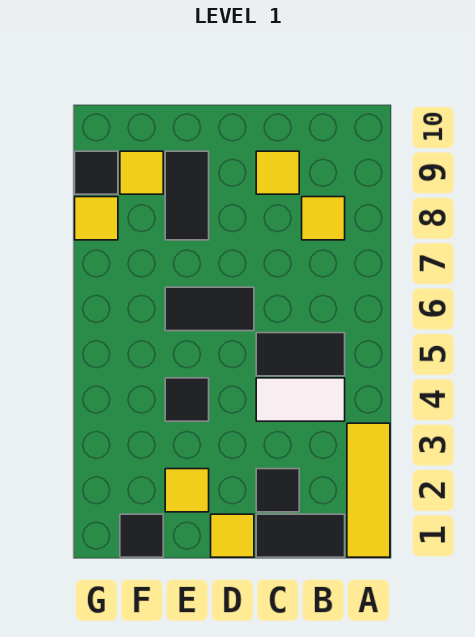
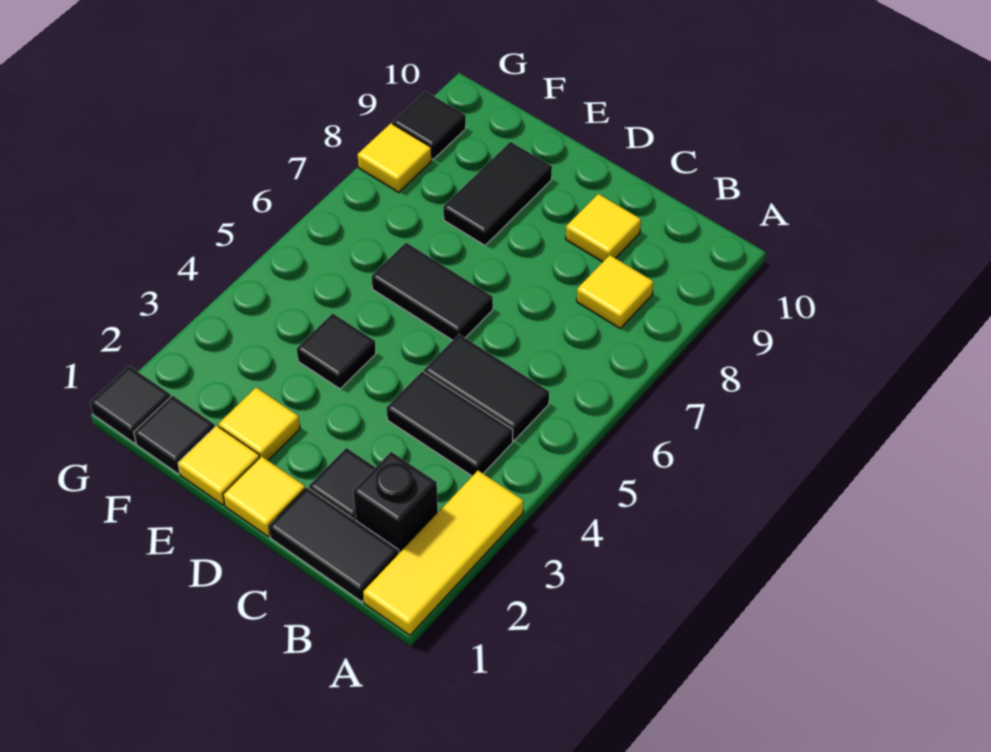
none -> black 1x1 brick [353,452,438,553]
white 1x2 tile [256,378,345,421] -> black 1x2 tile [387,371,513,476]
yellow 1x1 tile [120,151,163,194] -> yellow 1x1 tile moved to [178,426,260,505]
none -> black 1x1 tile [90,366,171,443]

